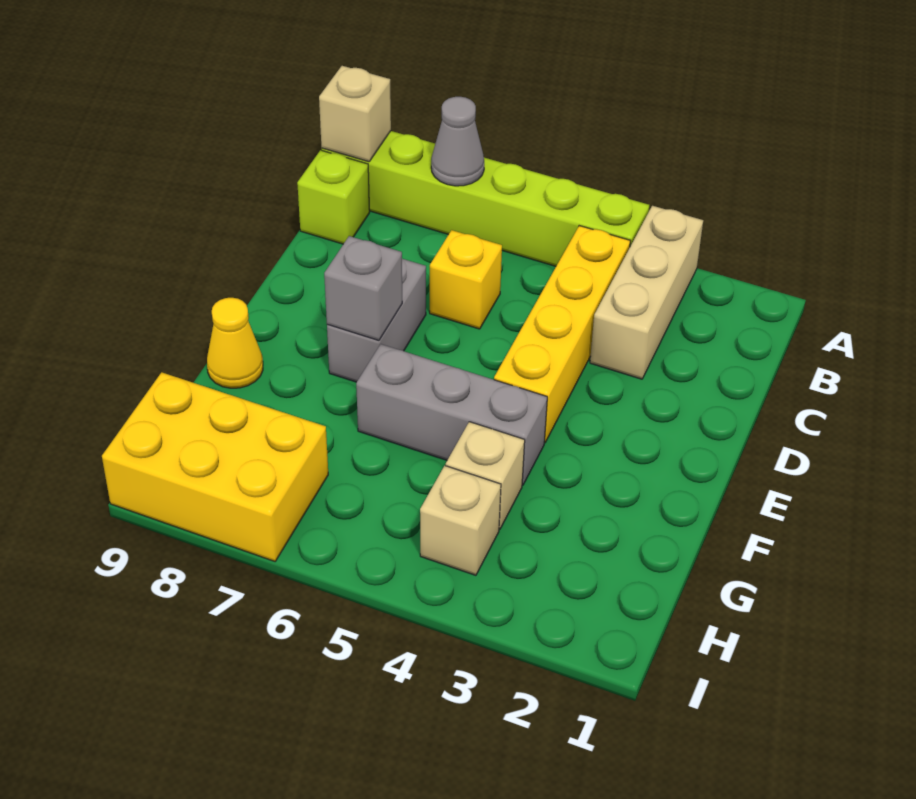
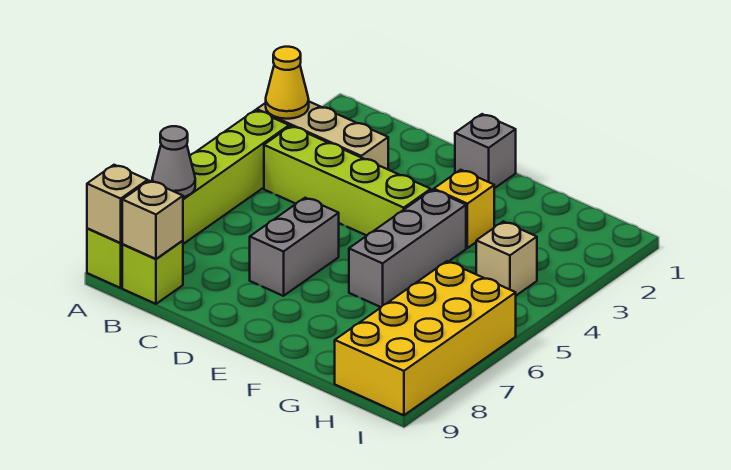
yellow 1x4 brick [494,226,630,443] -> lime 1x4 brick [264,126,431,235]
yellow 1x1 brick [430,230,502,329] -> yellow 1x1 brick moved to [434,170,494,248]
grey 1x2 brick [327,259,426,382] -> grey 1x2 brick turned to [250,198,339,296]
grey 1x1 brick [324,236,402,340] -> grey 1x1 brick moved to [455,114,516,188]
yellow 1x1 cone [207,298,263,388] -> yellow 1x1 cone moved to [266,47,309,119]
tan 1x1 brick [446,422,525,530] -> tan 1x1 brick moved to [122,181,183,259]
yellow 2x3 brick [102,372,328,561] -> yellow 2x4 brick [335,261,516,415]

